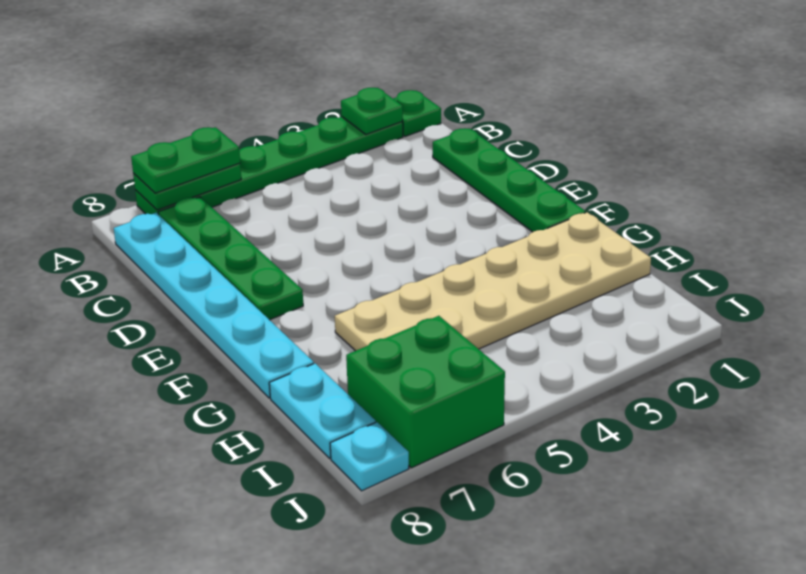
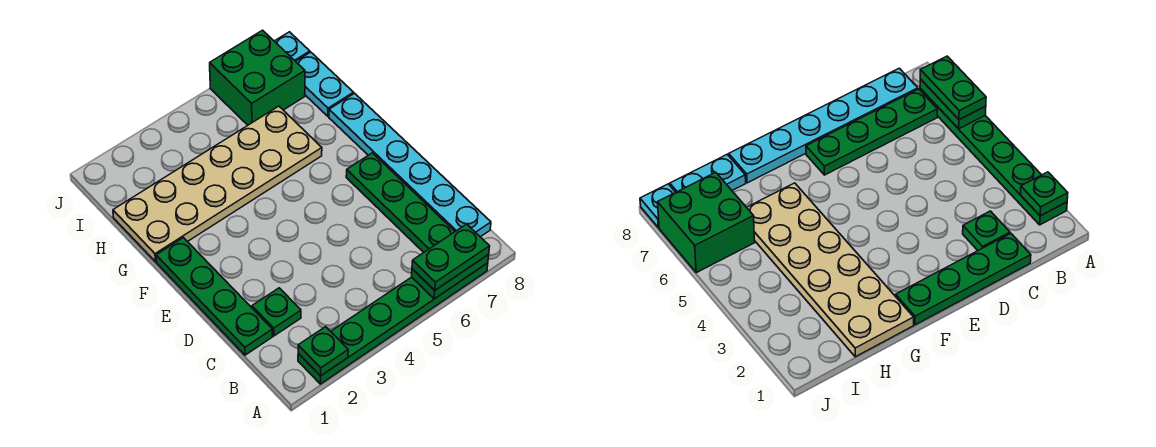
green 1x1 plate [393,90,441,136] -> green 1x1 plate moved to [252,288,301,336]

